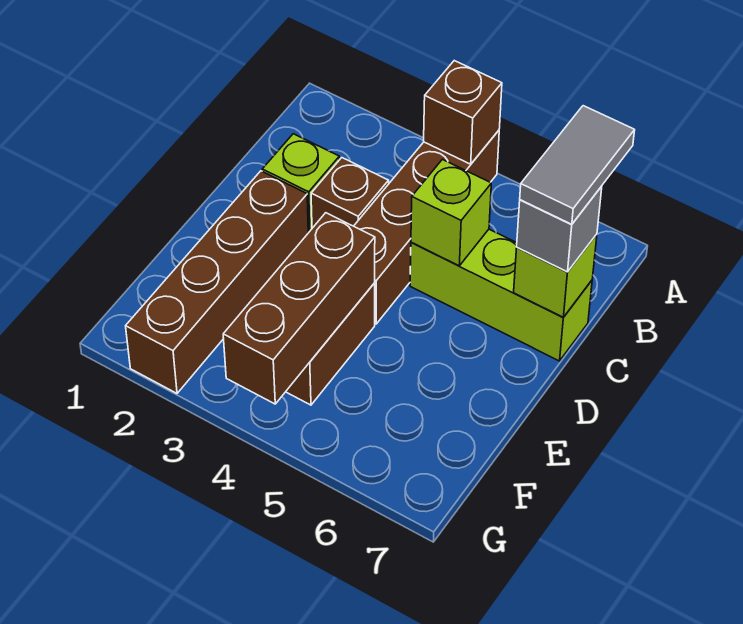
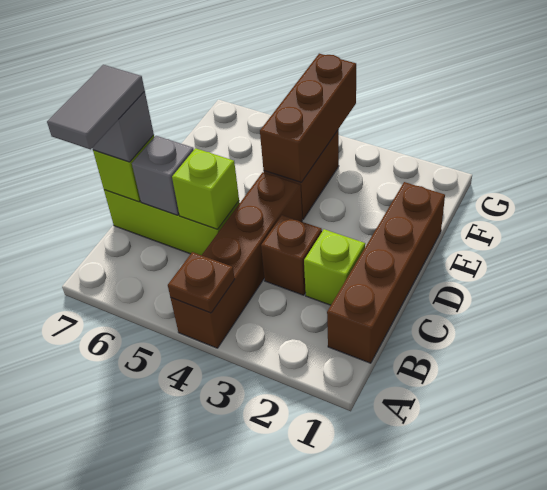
brown 1x1 brick [424,61,502,164] -> brown 1x1 plate [168,252,235,313]
none -> grey 1x1 brick [132,136,194,215]
brown 1x4 brick [126,171,308,393] -> brown 1x4 brick moved to [327,182,445,363]

